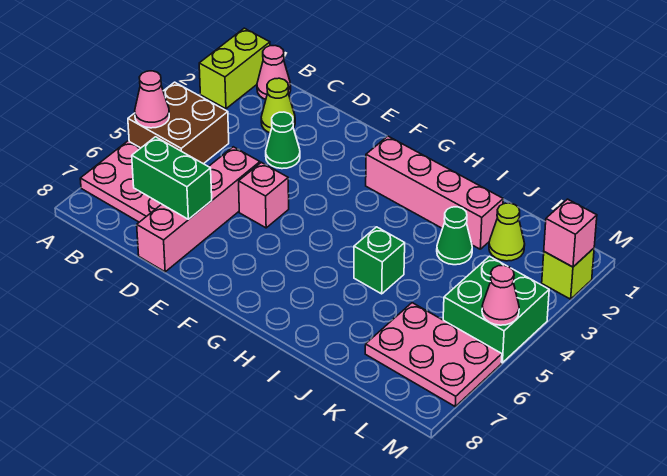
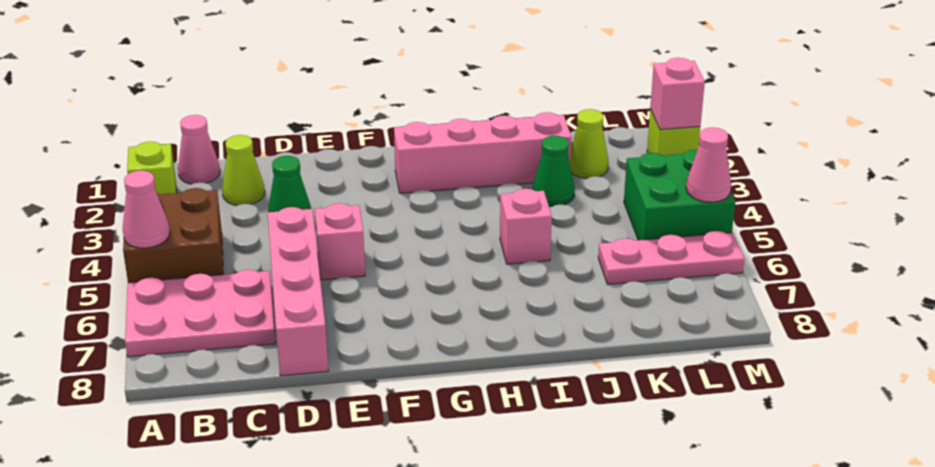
lime 1x2 brick [199,28,270,109] -> lime 1x1 brick [127,142,177,194]
green 1x2 brick [132,137,212,219] -> none
green 1x1 brick [354,227,405,294] -> pink 1x1 brick [500,189,552,264]
pink 2x3 plate [365,303,502,406] -> pink 1x3 plate [598,231,745,285]

